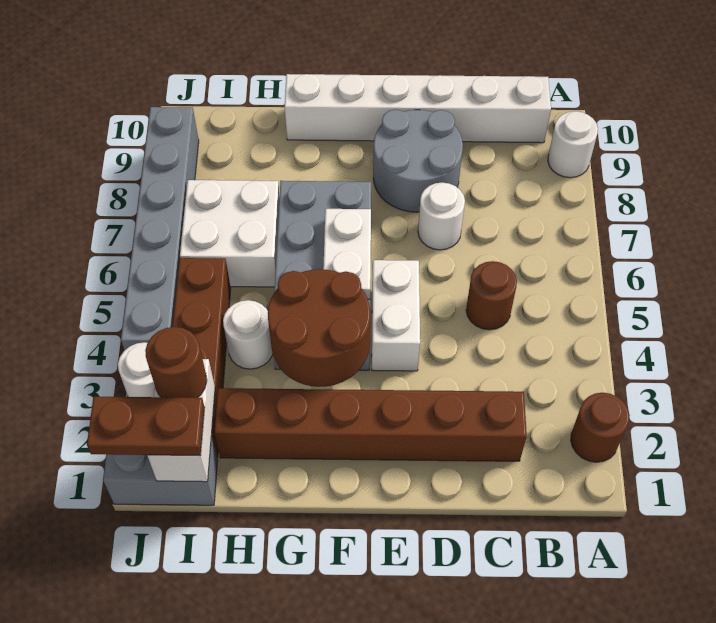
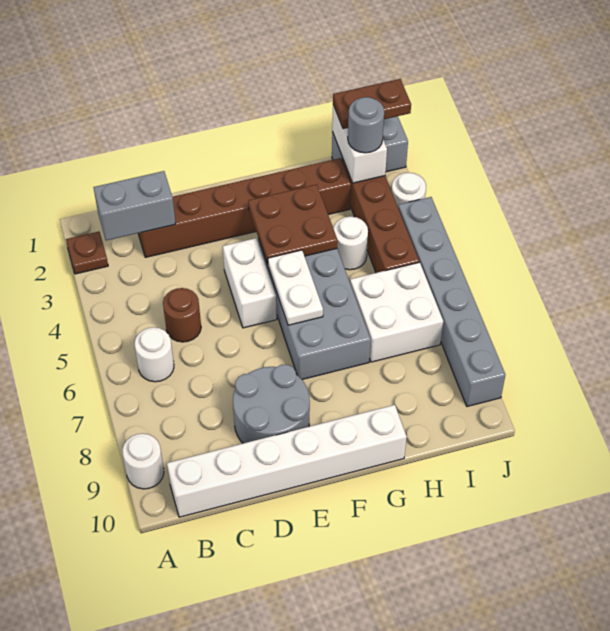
brown 1x1 round brick [571,393,630,462] -> brown 1x1 plate [66,232,108,274]
none -> grey 1x2 brick [93,171,176,240]
white 1x1 round brick [418,182,465,250] -> white 1x1 round brick moved to [135,327,174,382]
brown 2x2 round brick [268,269,370,387] -> brown 2x2 plate [248,185,338,264]
brown 1x1 round brick [145,327,207,398] -> grey 1x1 round brick [348,97,384,153]

